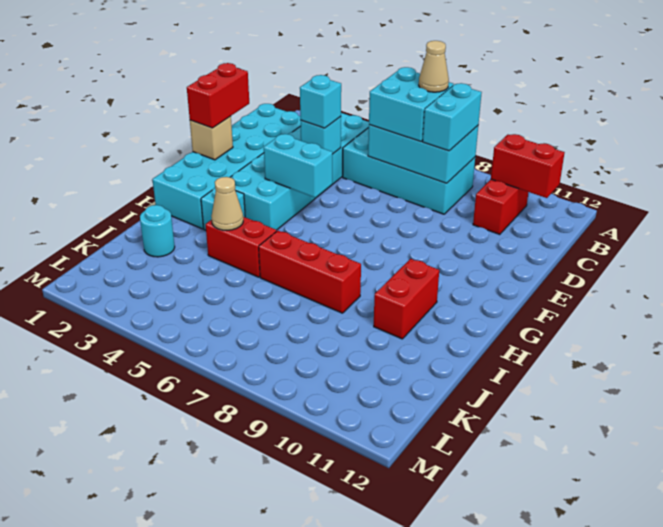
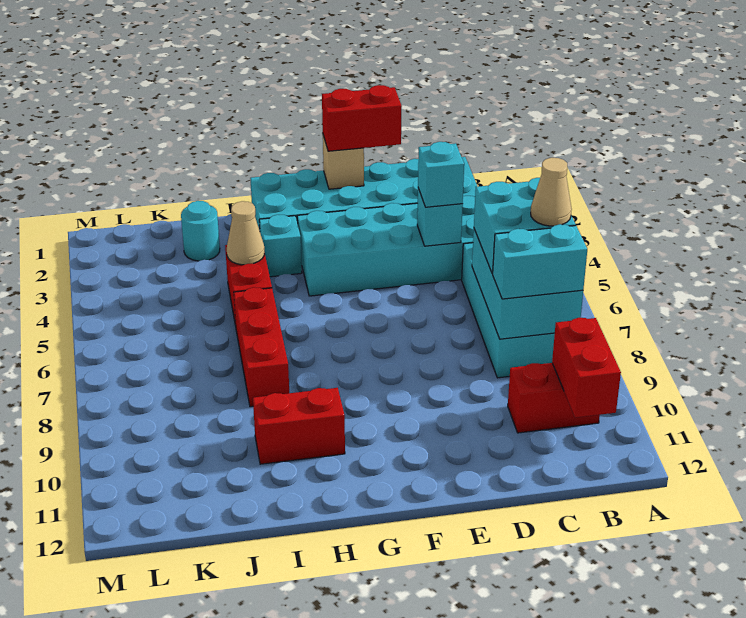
cyan 1x2 brick [264,134,332,197] -> none

